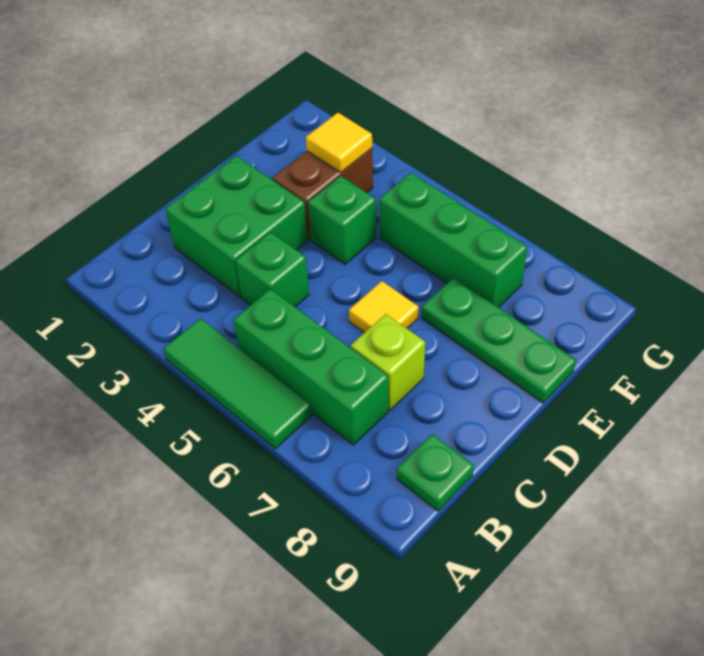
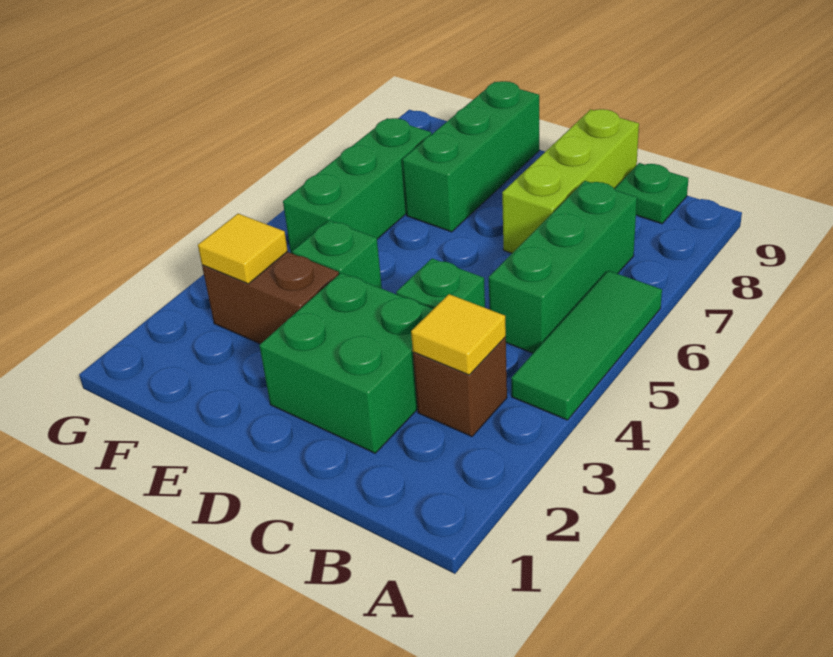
none -> brown 1x1 brick [413,337,507,437]
lime 1x1 brick [351,314,425,410] -> lime 1x3 brick [502,109,639,253]
yellow 1x1 tile [349,281,419,333] -> yellow 1x1 tile moved to [411,294,506,375]
green 1x3 plate [422,278,576,403] -> green 1x3 brick [402,81,539,232]

